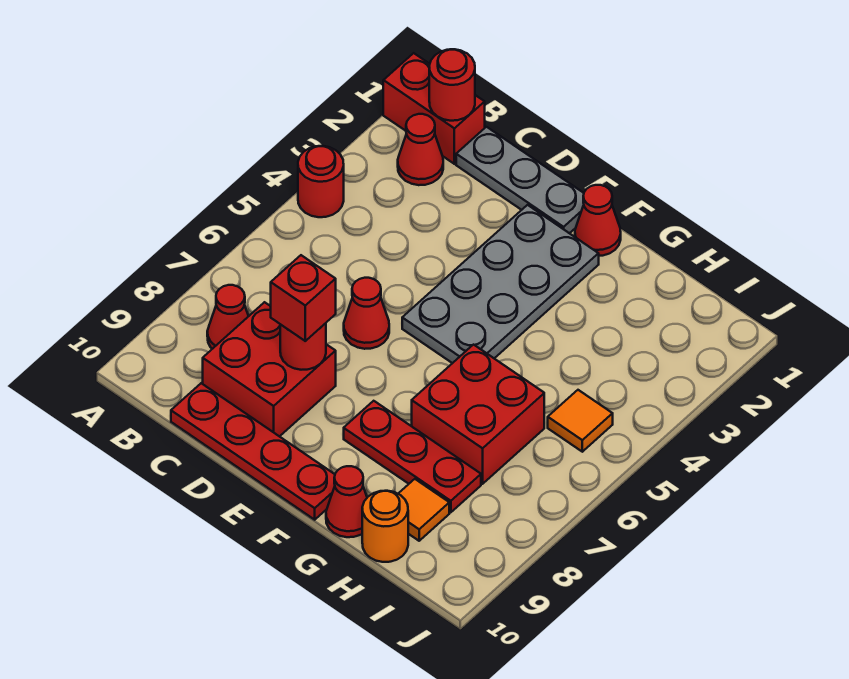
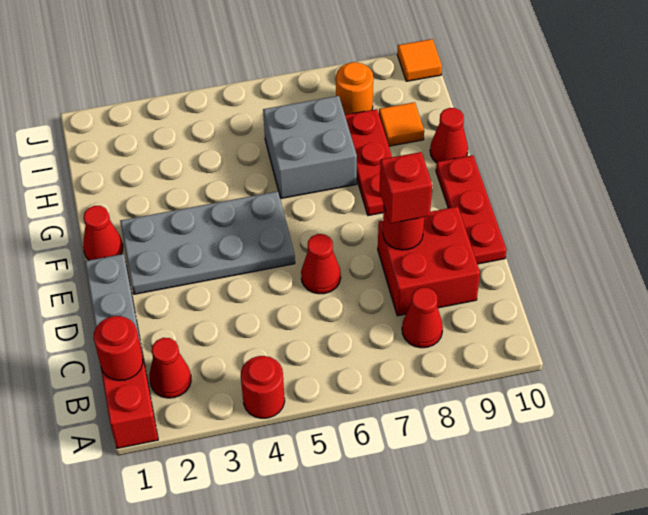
red 1x4 plate [171,383,335,520] -> red 1x3 plate [436,155,506,264]
red 2x2 brick [412,345,544,484] -> grey 2x2 brick [263,96,357,199]
orange 1x1 round brick [362,491,408,562] -> orange 1x1 round brick moved to [336,62,373,115]
orange 1x1 tile [548,390,613,452] -> orange 1x1 tile moved to [397,39,442,81]

